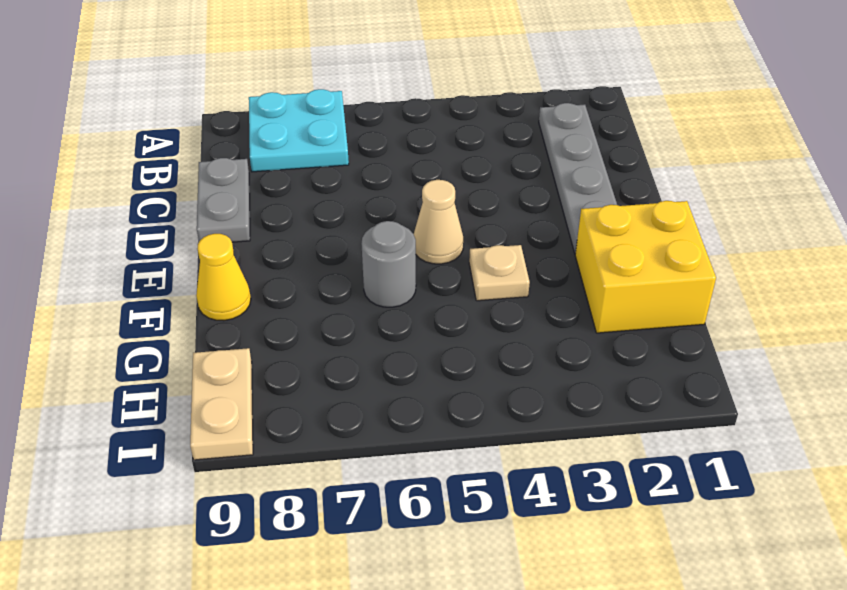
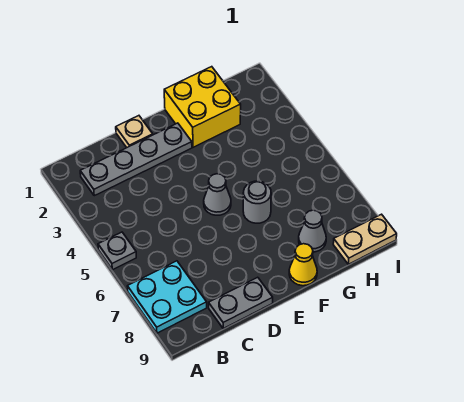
none -> grey 1x1 plate [98,232,136,270]
tan 1x1 cone [414,180,463,264] -> grey 1x1 cone [204,174,231,215]
tan 1x1 plate [469,245,530,301] -> tan 1x1 plate moved to [116,116,153,148]
none -> grey 1x1 cone [299,210,326,252]

